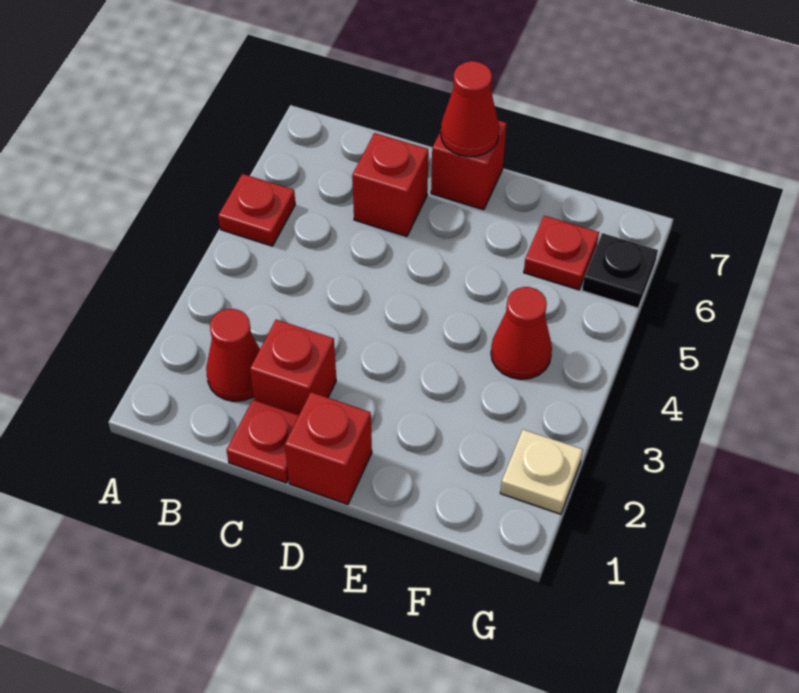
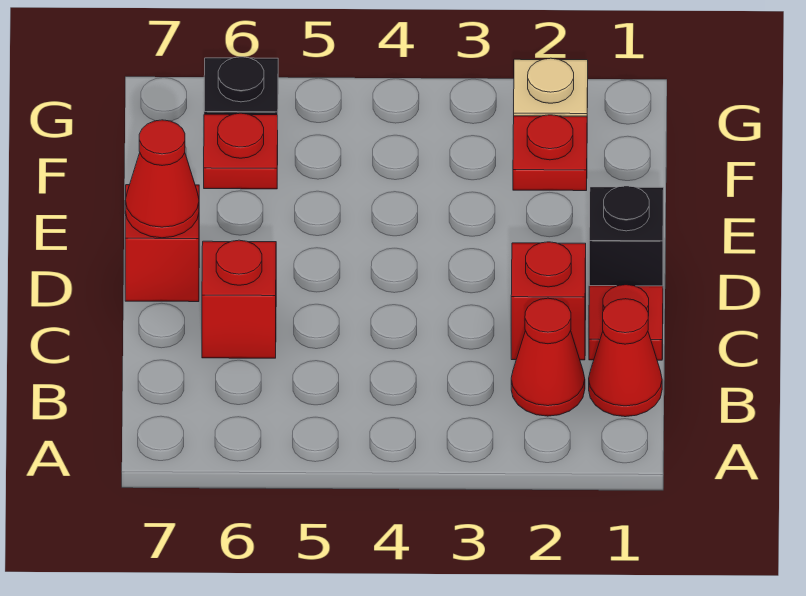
red 1x1 plate [218,174,295,246] -> red 1x1 plate moved to [513,115,587,191]
red 1x1 brick [285,392,372,504] -> black 1x1 brick [589,186,664,286]
red 1x1 cone [491,287,552,379] -> red 1x1 cone moved to [589,299,662,417]

